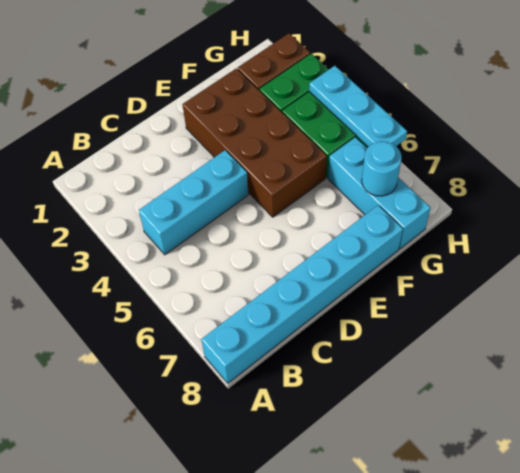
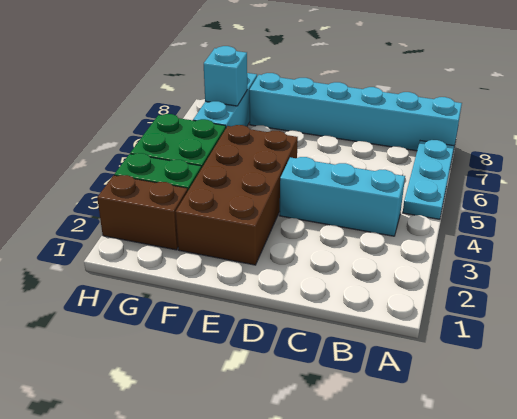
cyan 1x1 round brick [362,141,401,196] -> cyan 1x1 brick [204,46,247,106]
cyan 1x3 plate [309,66,407,147] -> cyan 1x3 plate moved to [403,140,454,219]

